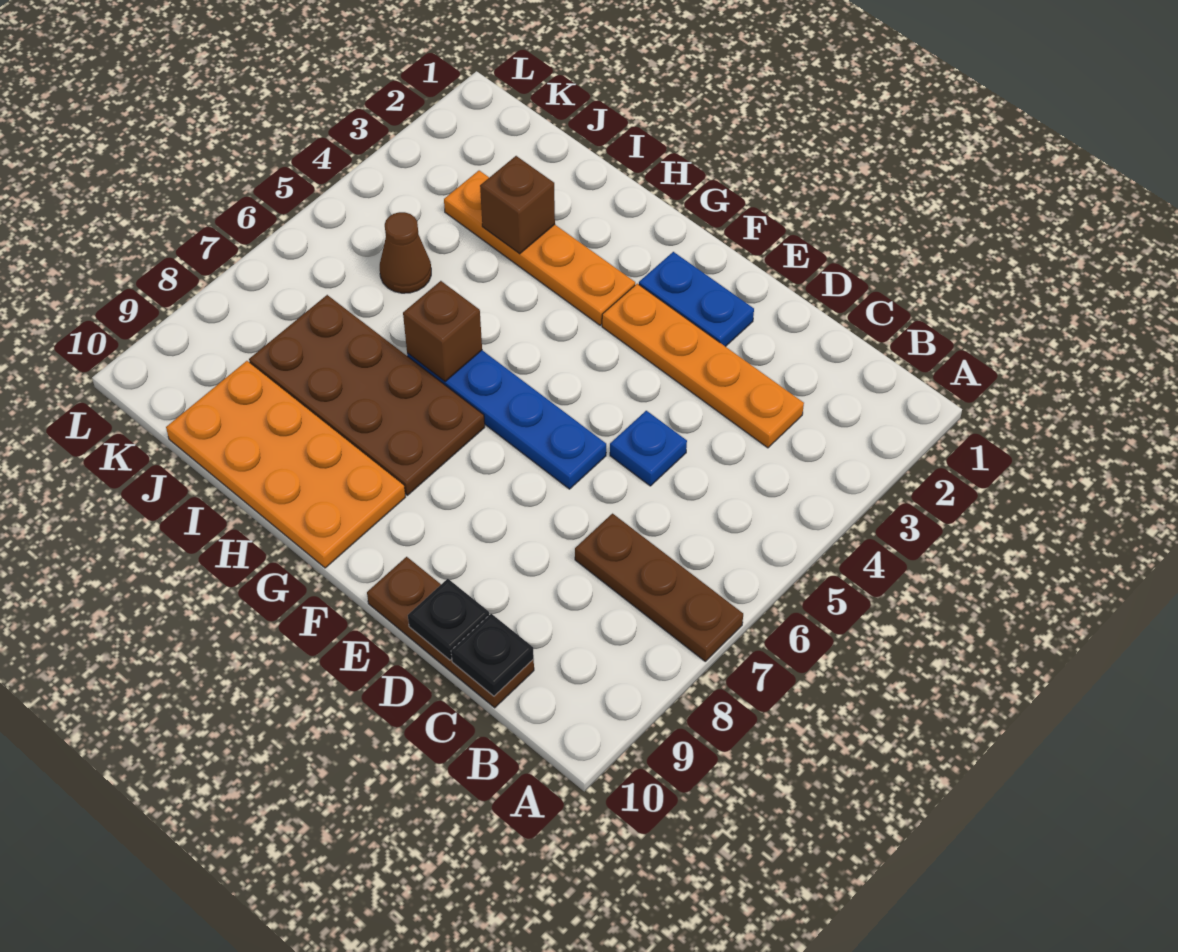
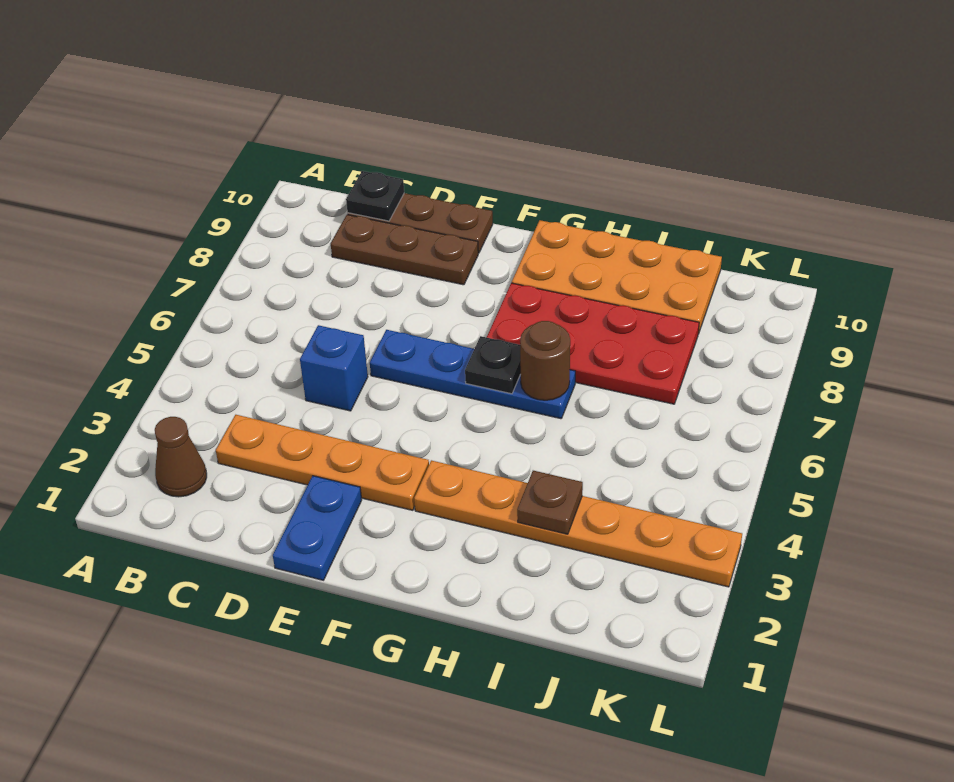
brown 1x3 plate [575,514,743,661] -> brown 1x3 plate moved to [331,215,478,285]
blue 1x1 plate [610,411,687,486] -> blue 1x1 brick [300,325,368,411]
black 1x1 plate [408,579,489,660] -> black 1x1 plate moved to [465,336,521,394]
blue 1x2 plate [639,252,754,347] -> blue 1x2 plate turned to [273,476,362,580]
orange 1x4 plate [444,171,635,325] -> orange 1x6 plate [414,460,742,587]
brown 2x4 plate [249,295,485,495] -> red 2x4 plate [487,283,699,404]
brown 1x1 brick [403,281,482,382] -> brown 1x1 round brick [520,321,570,400]
brown 1x1 brick [480,156,555,254] -> brown 1x1 plate [517,471,583,534]
brown 1x1 cone [380,212,431,293] -> brown 1x1 cone moved to [155,417,207,497]

